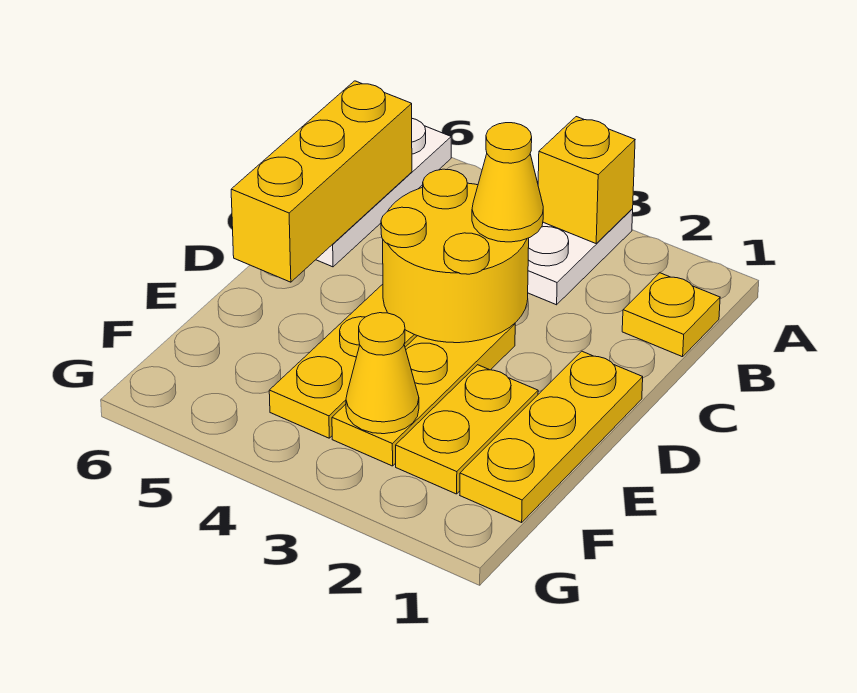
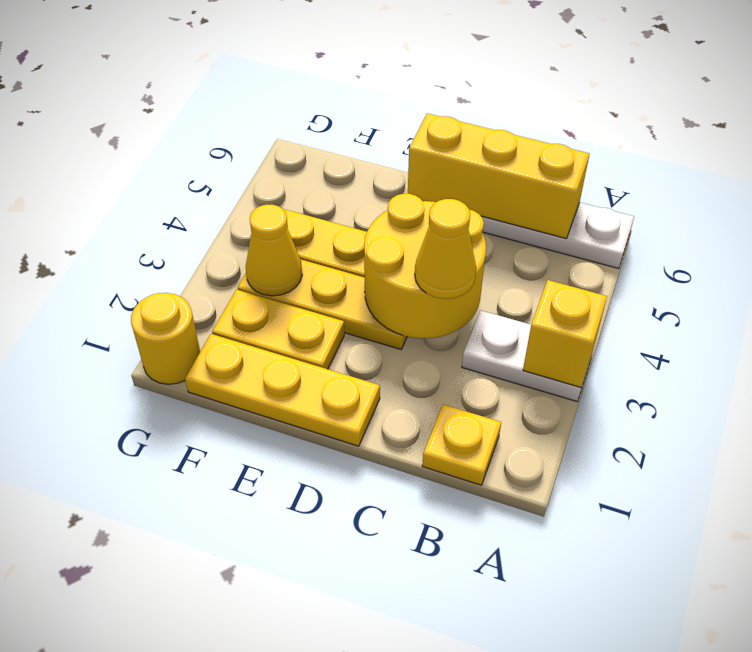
none -> yellow 1x1 round brick [131,293,200,384]

